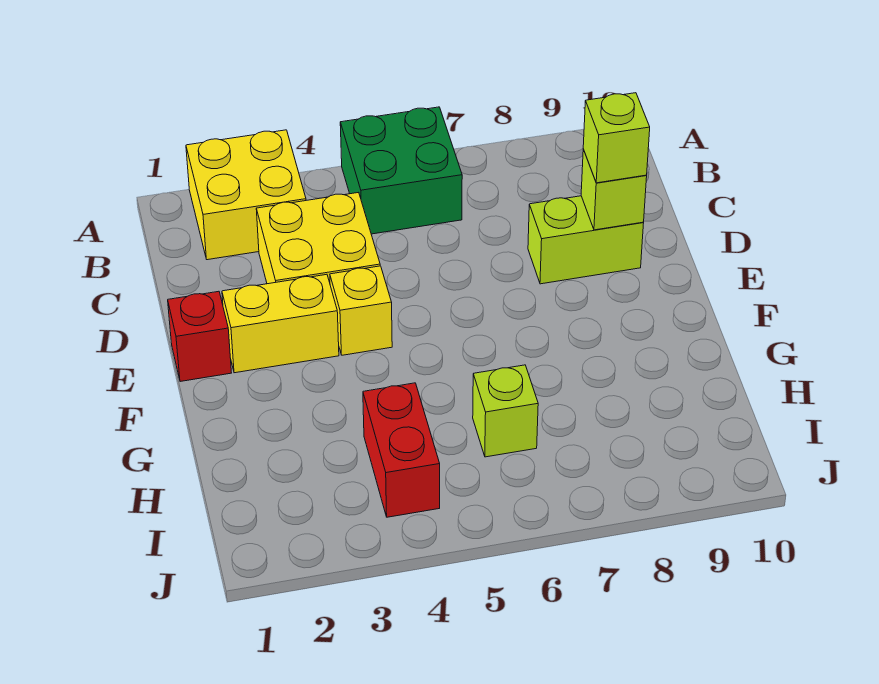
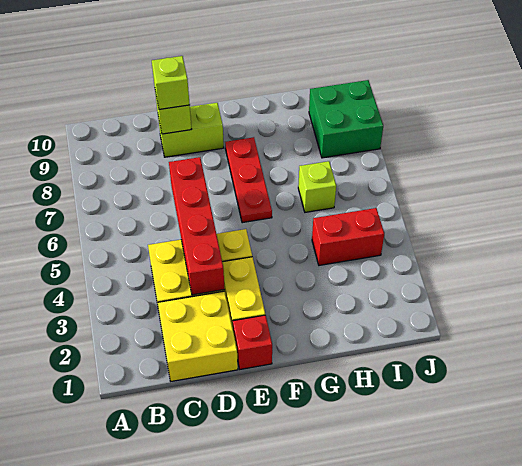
yellow 2x2 brick [186,130,306,260] -> yellow 2x2 brick moved to [158,291,238,381]
green 2x2 brick [340,107,462,234] -> green 2x2 brick moved to [309,80,383,158]
none -> red 1x4 brick [169,157,225,295]
lime 1x2 brick [528,196,644,284] -> lime 1x2 brick turned to [158,103,224,157]
none -> red 1x3 plate [225,137,272,223]

